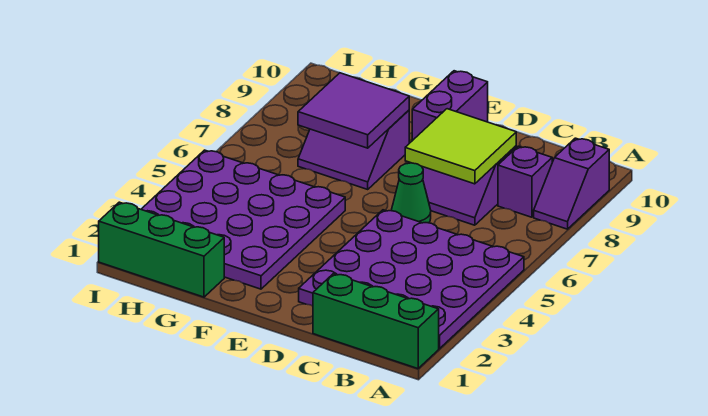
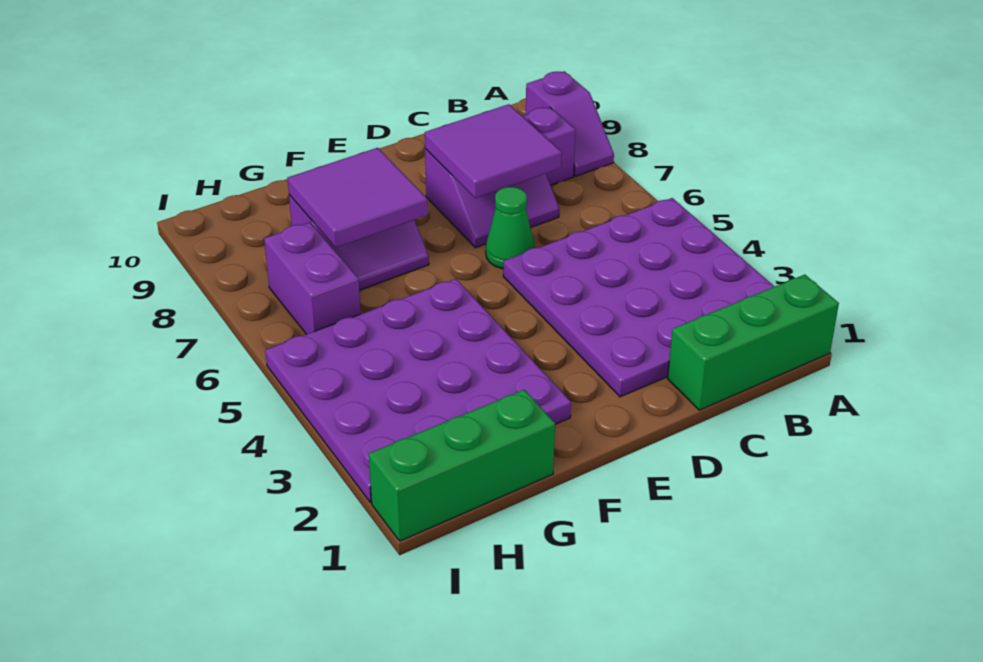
lime 2x2 tile [405,109,516,184] -> purple 2x2 tile [425,104,562,198]
purple 1x2 brick [412,71,488,141] -> purple 1x2 brick moved to [264,223,361,334]

